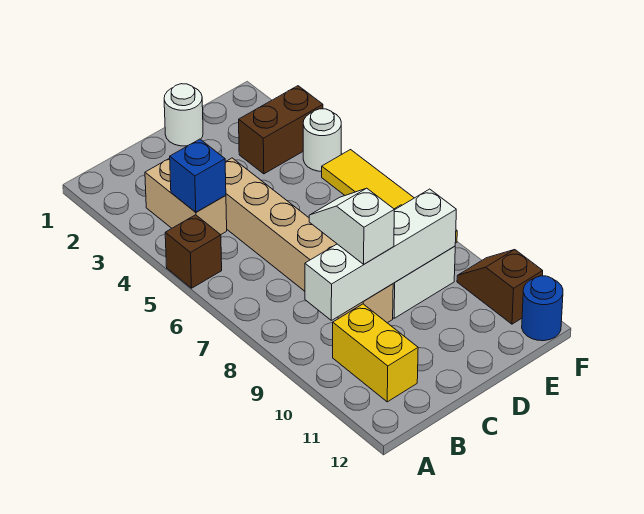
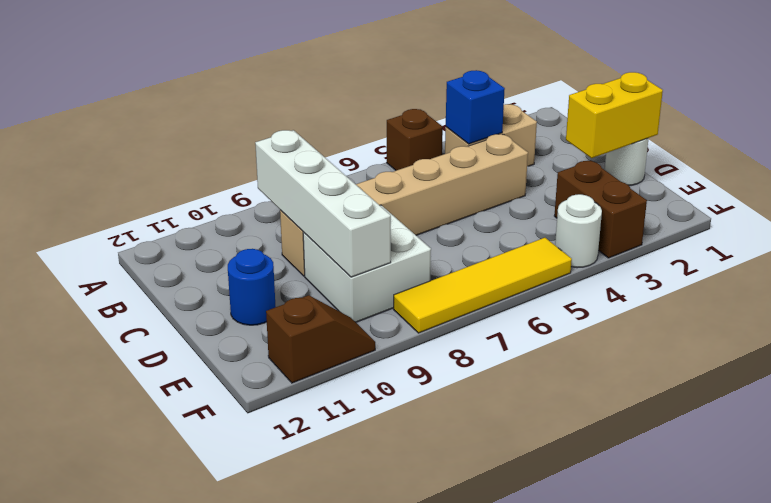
yellow 1x2 brick [333,304,418,402] -> yellow 1x2 brick moved to [566,72,663,158]
white 1x2 slope [309,188,394,264] -> none
blue 1x1 round brick [522,276,563,341] -> blue 1x1 round brick moved to [228,249,276,325]

